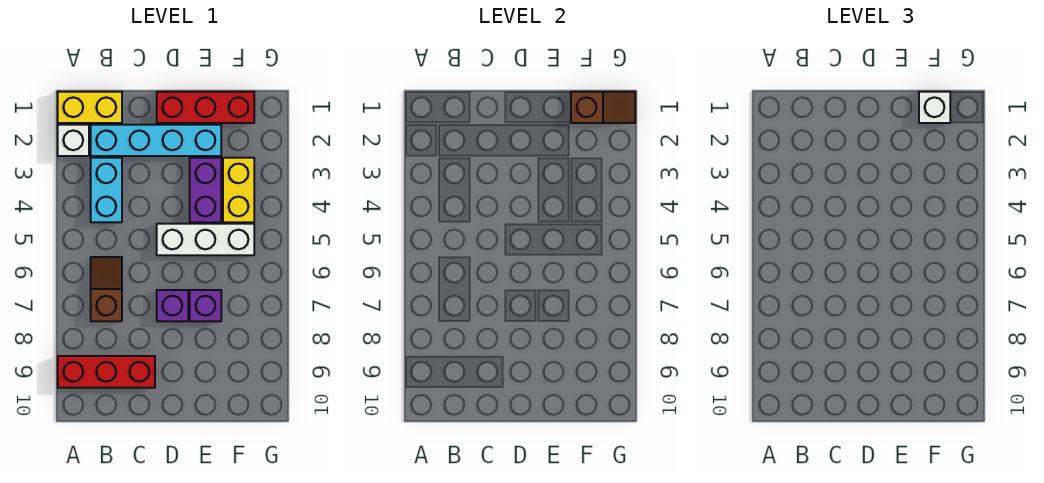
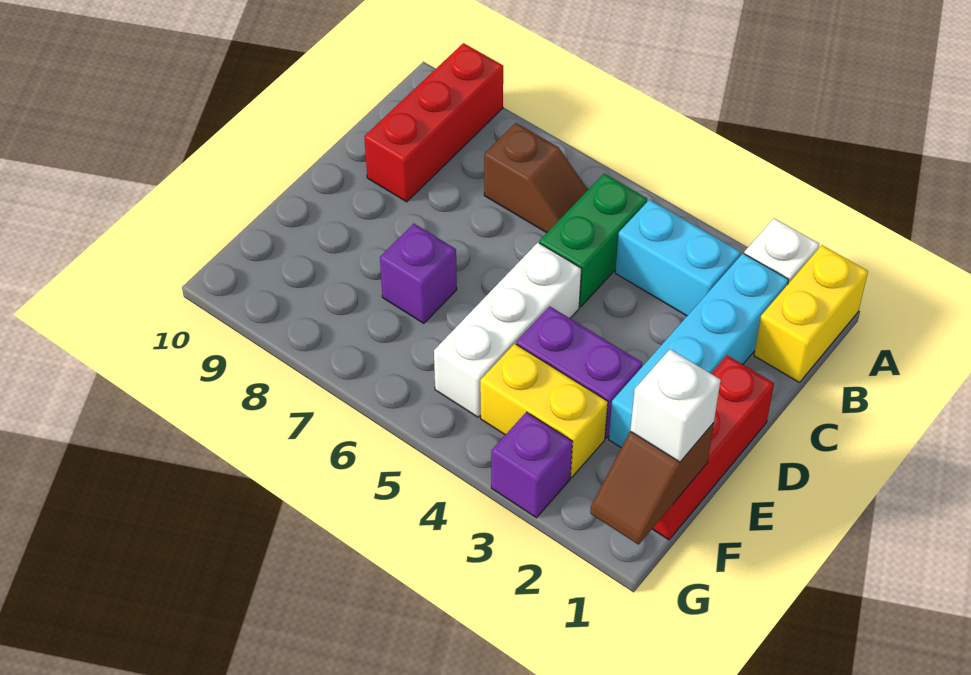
none -> green 1x2 brick [539,174,647,307]
purple 1x1 brick [157,290,188,321] -> purple 1x1 brick moved to [491,412,572,518]

